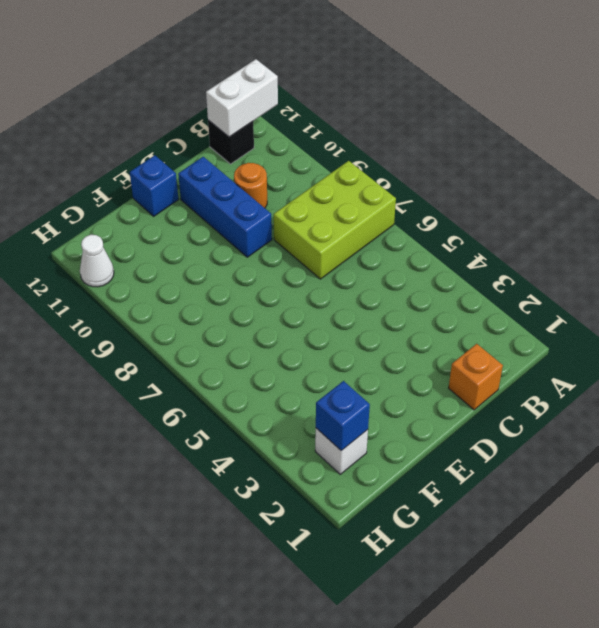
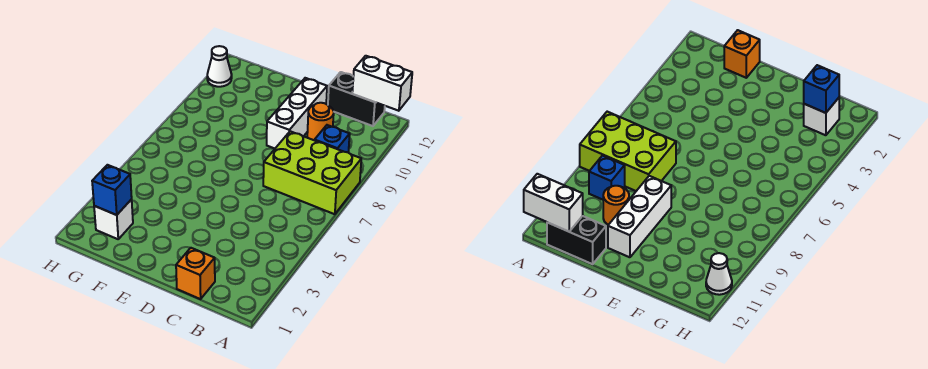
black 1x1 brick [208,120,254,164] -> black 1x2 brick [328,72,385,126]
blue 1x3 brick [178,157,272,257] -> white 1x3 brick [267,78,327,149]
blue 1x1 brick [130,155,178,216] -> blue 1x1 brick moved to [315,125,350,152]

